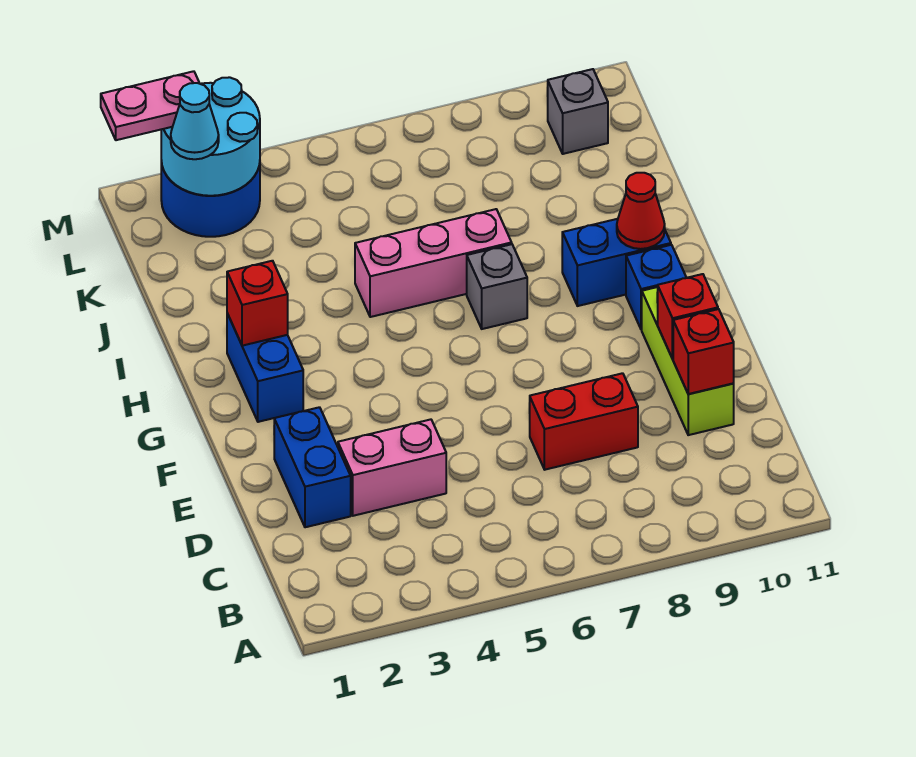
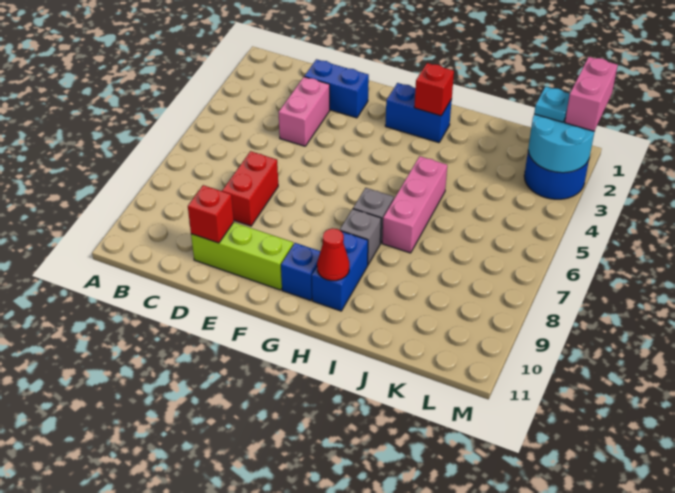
red 1x1 brick [657,274,718,359] -> none
cyan 1x1 cone [171,83,219,159] -> cyan 1x1 plate [534,87,570,122]
grey 1x1 brick [547,69,608,154] -> grey 1x1 brick moved to [340,209,381,265]
pink 1x2 plate [101,71,200,140] -> pink 1x2 brick [565,57,618,131]

